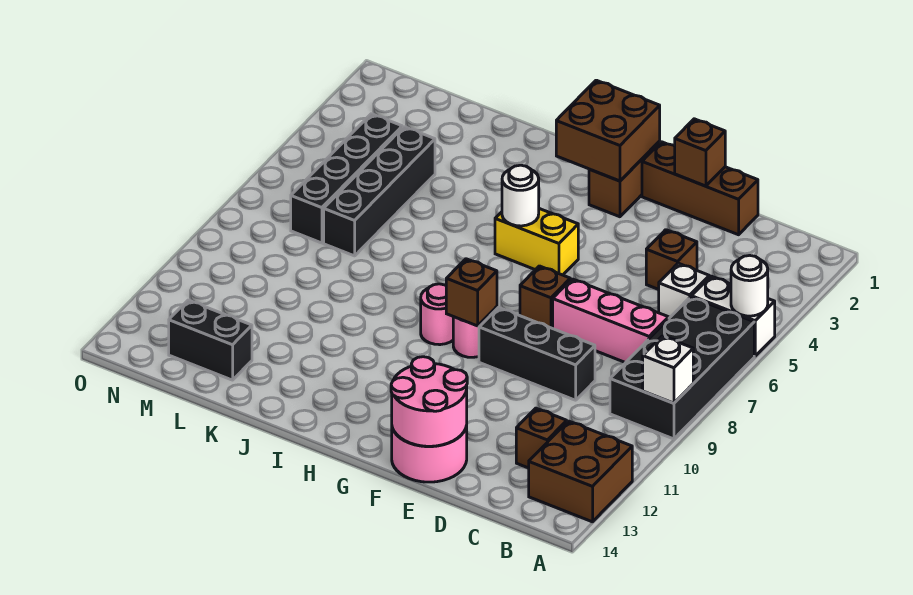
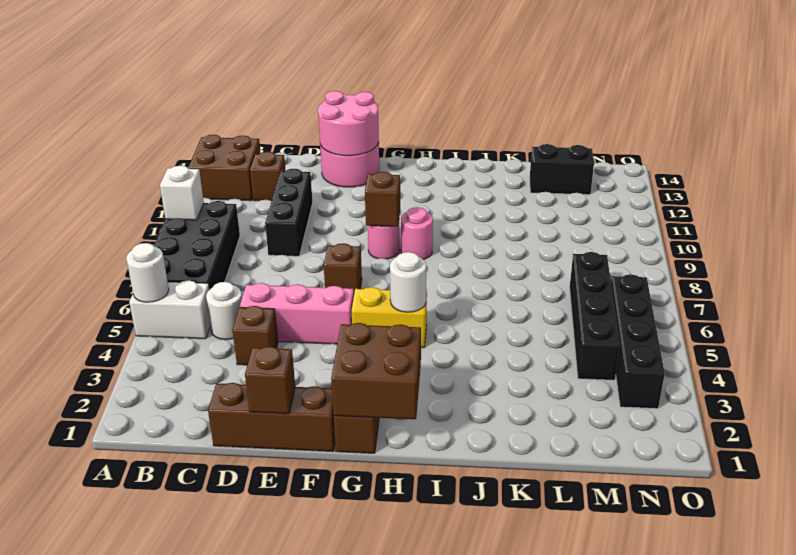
white 1x1 brick [659,263,709,318] -> white 1x1 round brick [206,282,242,340]
pink 1x3 brick [553,279,669,363] -> pink 1x3 brick moved to [240,283,354,344]
black 1x3 brick [479,307,595,400] -> black 1x3 brick turned to [265,169,313,256]
black 1x4 brick [324,127,435,256] -> black 1x4 brick moved to [611,274,665,409]

